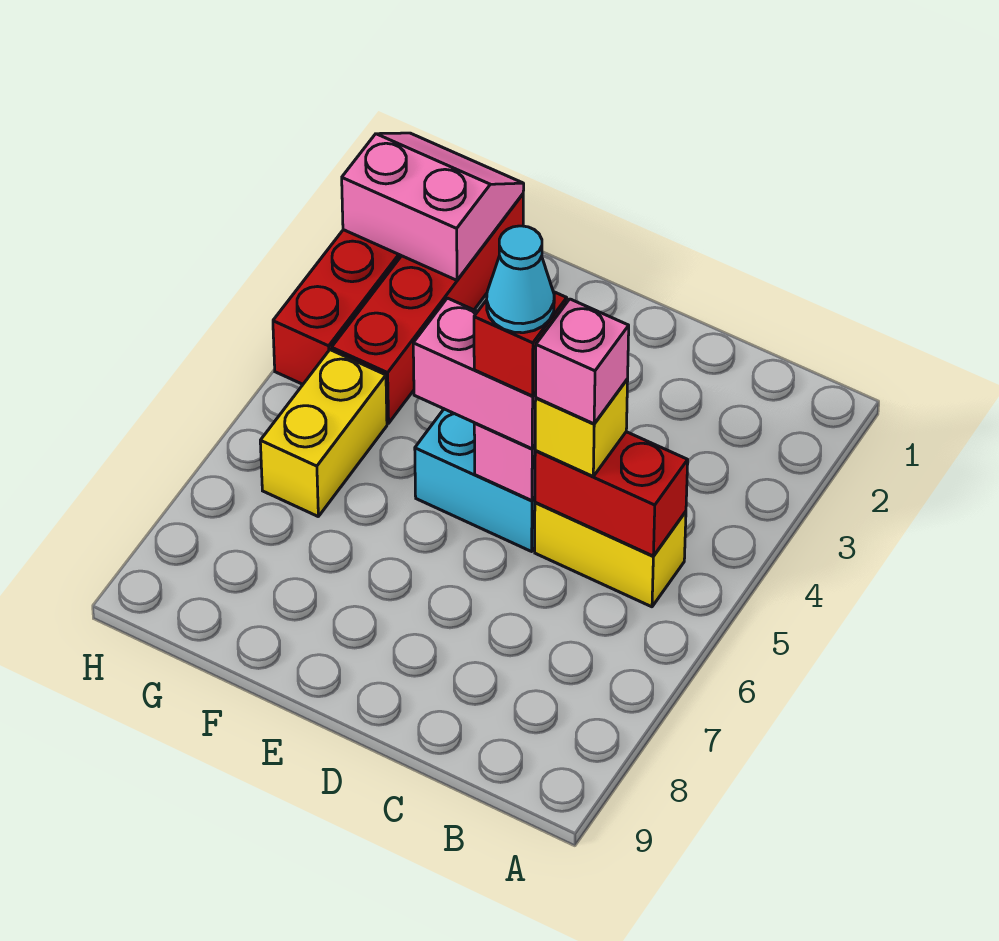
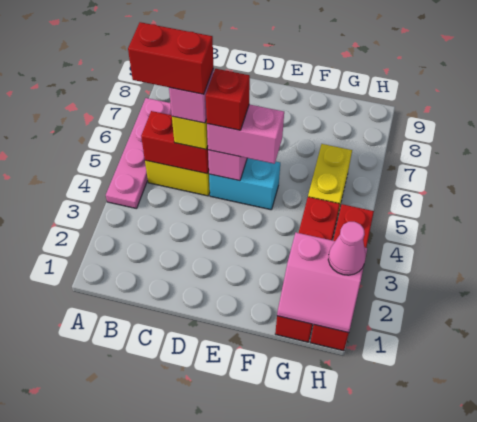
none -> pink 1x4 plate [106,98,172,209]
none -> red 1x2 brick [128,22,213,94]
cyan 1x1 cone [487,226,554,333] -> none
none -> pink 1x1 cone [328,222,365,275]

